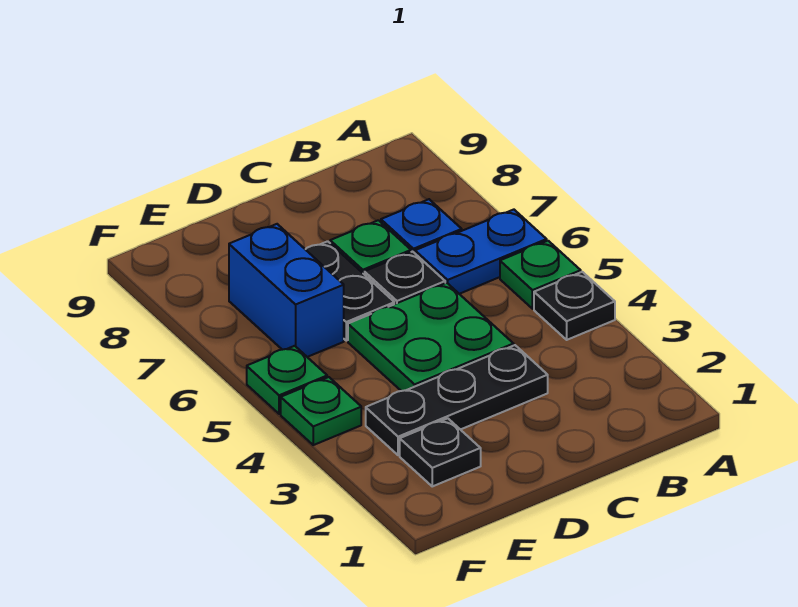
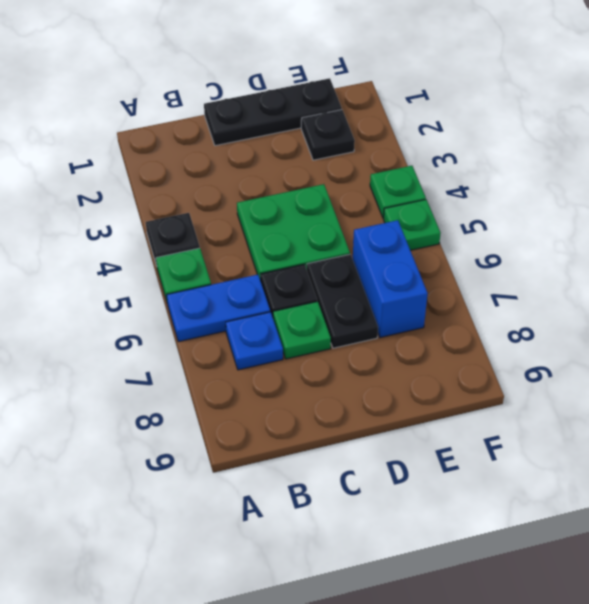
black 1x3 plate [366,345,548,455] -> black 1x3 plate moved to [204,78,342,146]

